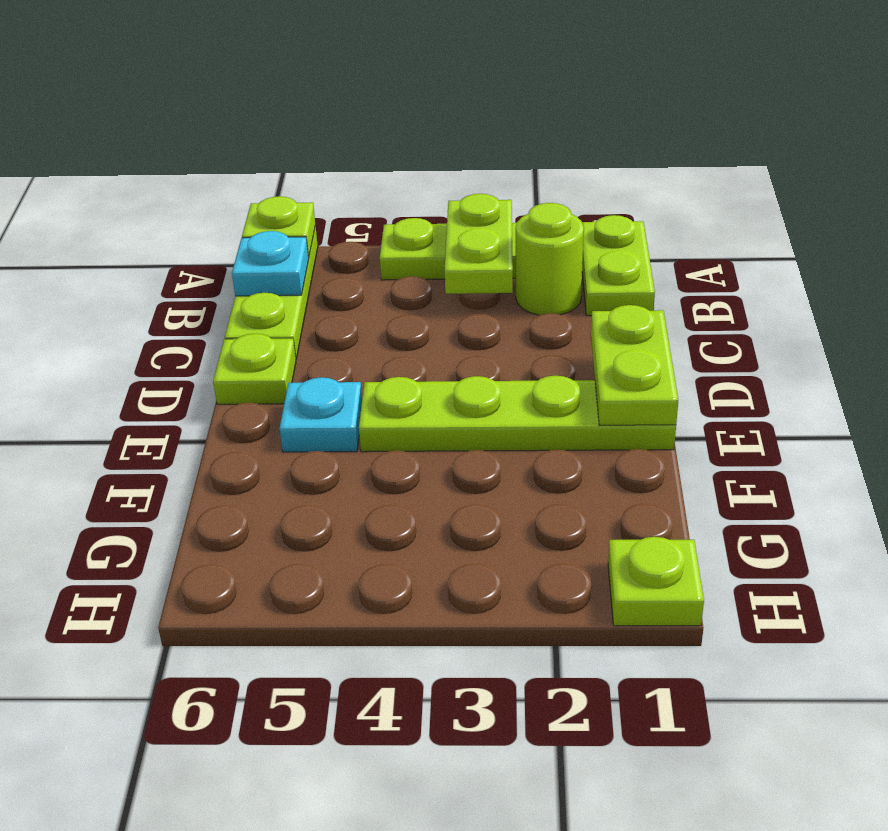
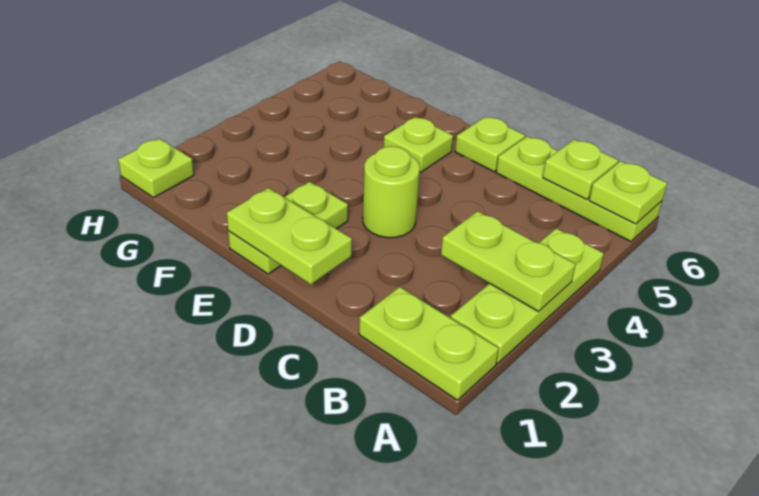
lime 1x1 round brick [516,203,584,315] -> lime 1x1 round brick moved to [363,146,420,238]
cyan 1x1 plate [232,231,309,296] -> lime 1x1 plate [543,139,618,200]
lime 1x4 plate [359,376,676,452] -> lime 1x2 plate [228,182,348,274]
cyan 1x1 plate [279,377,362,452] -> lime 1x1 plate [384,117,453,172]

